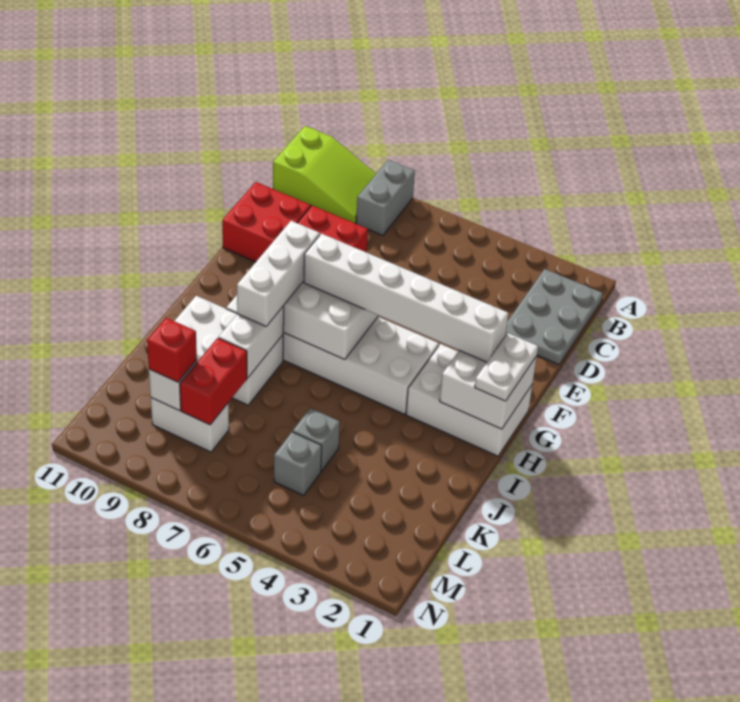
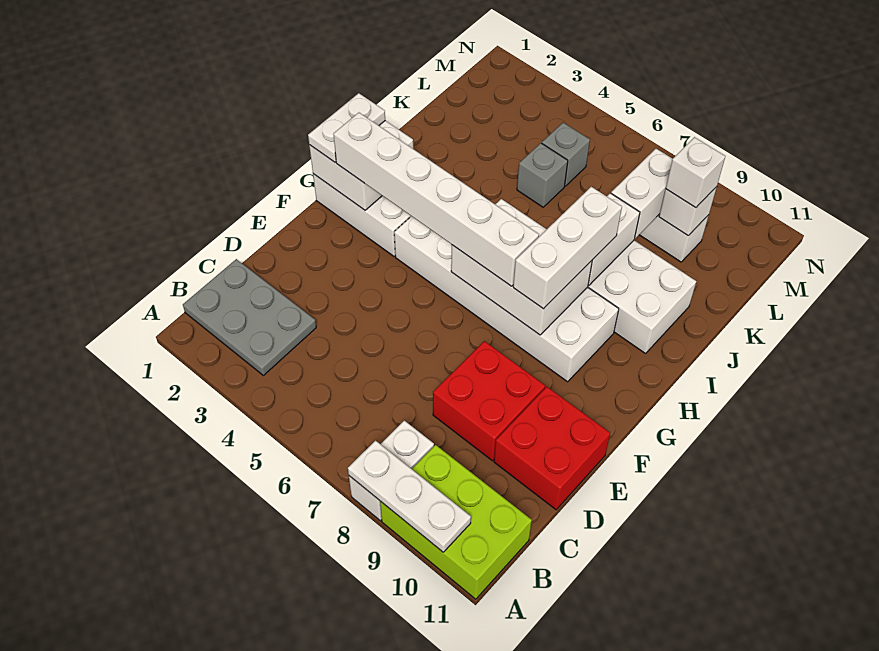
grey 1x2 brick [356,160,415,235] -> white 1x2 brick [349,421,434,521]
none -> white 1x3 plate [348,441,471,552]
lime 2x3 slope [273,126,376,223] -> lime 2x3 brick [380,445,532,599]
grey 2x3 plate [506,269,603,365] -> grey 2x3 plate turned to [183,259,316,375]
red 1x2 brick [180,338,247,425] -> white 1x2 brick [611,149,672,238]
red 1x1 brick [147,318,197,382] -> white 1x1 brick [666,137,725,208]

